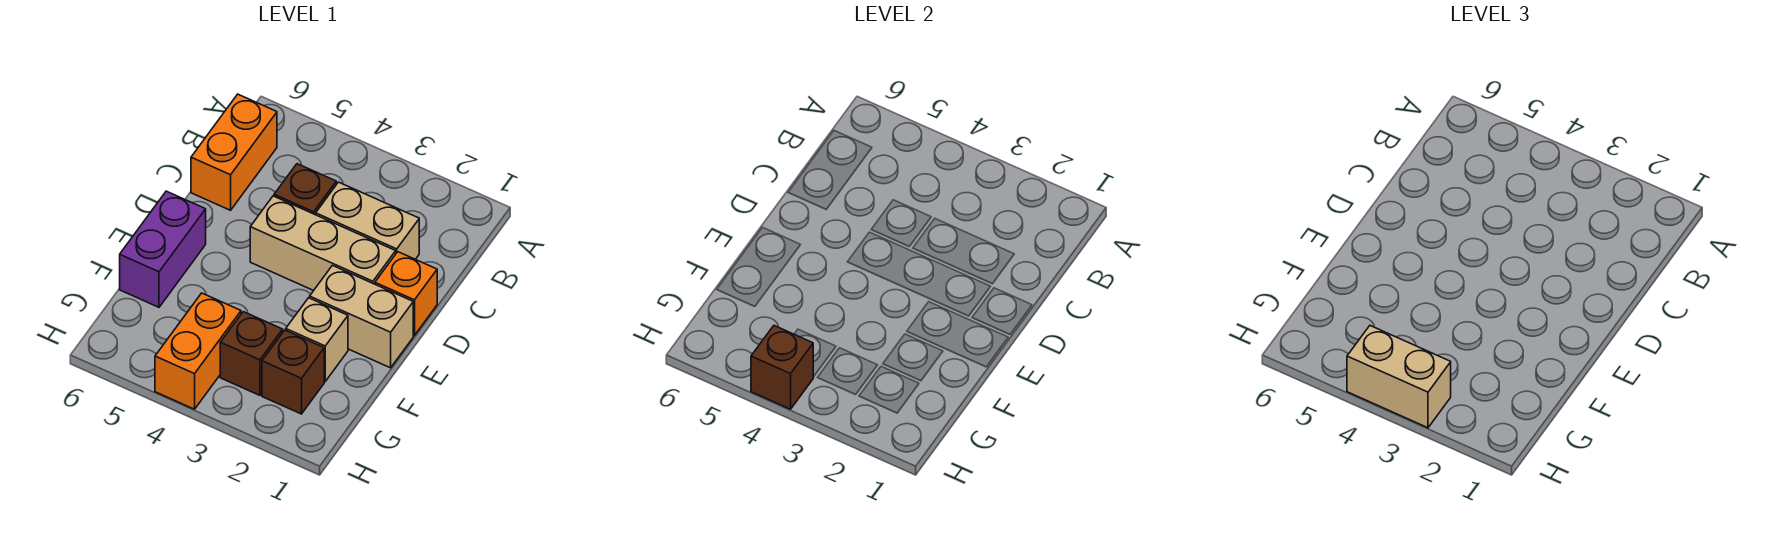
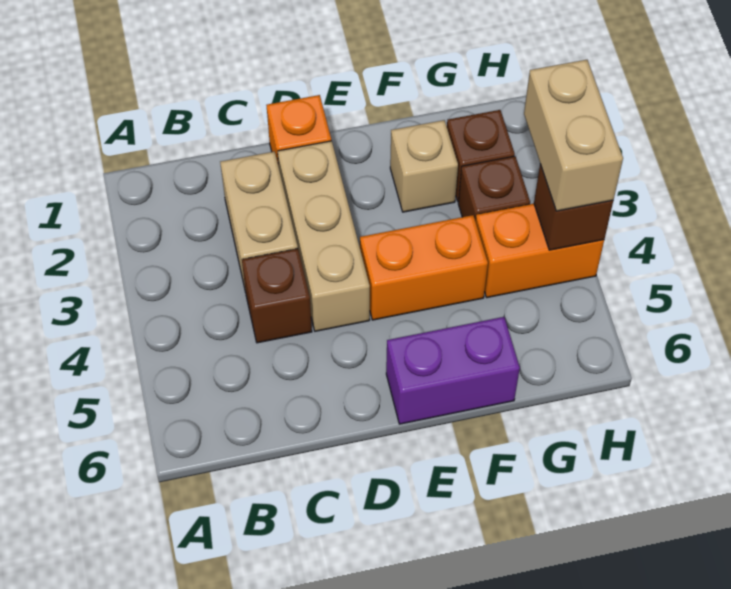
orange 1x2 brick [191,94,277,210] -> orange 1x2 brick moved to [360,215,488,320]
tan 1x2 brick [310,265,413,368] -> none

